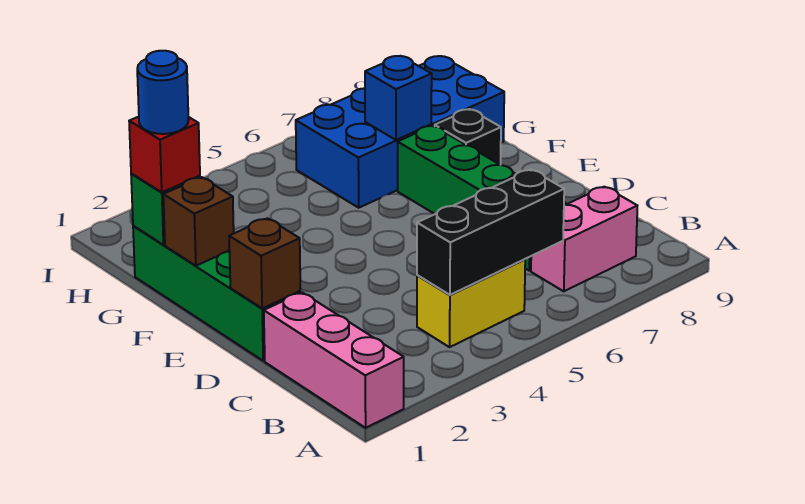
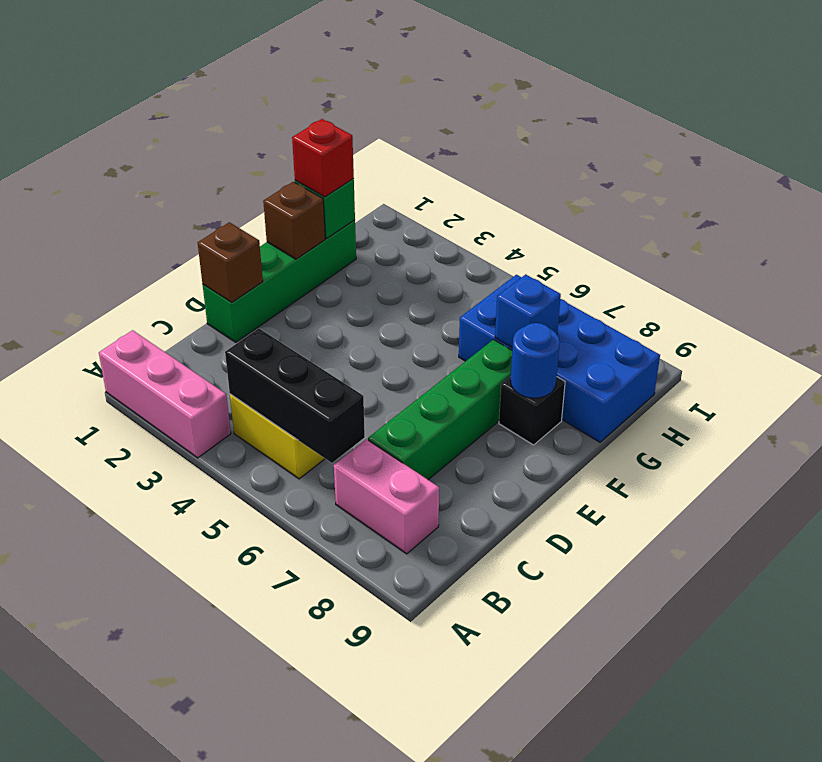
pink 1x3 brick [264,292,404,428] -> pink 1x3 brick turned to [99,330,231,458]
blue 1x1 round brick [137,51,189,134] -> blue 1x1 round brick moved to [510,323,560,398]

